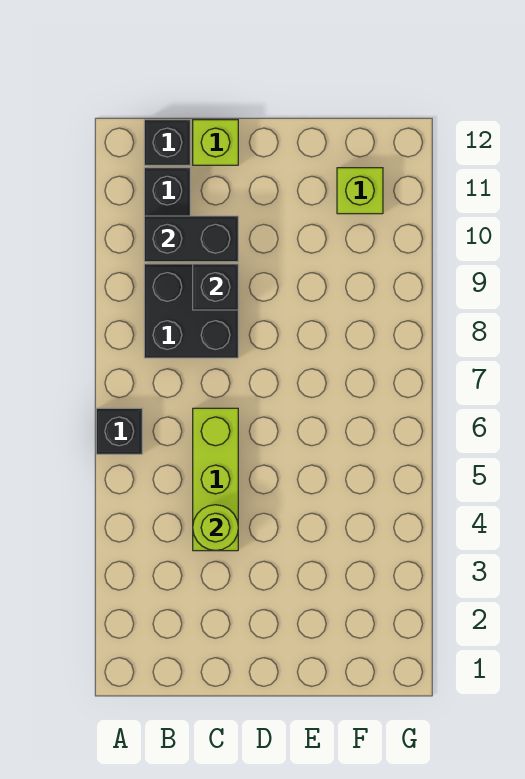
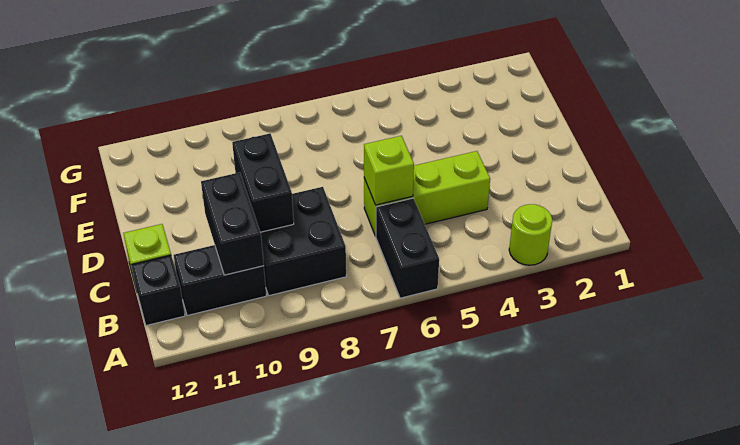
black 1x1 brick [96,408,142,454] -> black 1x2 brick [376,198,439,298]
lime 1x1 round brick [193,505,238,551] -> lime 1x1 round brick moved to [509,204,552,265]
black 1x1 brick [193,264,238,310] -> black 1x2 brick [232,134,294,232]
lime 1x1 brick [337,168,383,214] -> lime 1x1 brick moved to [364,136,414,205]

